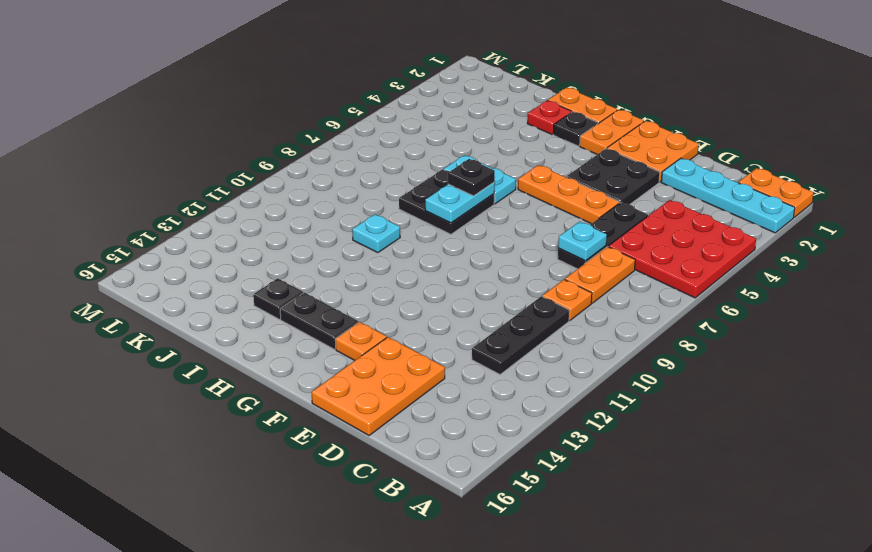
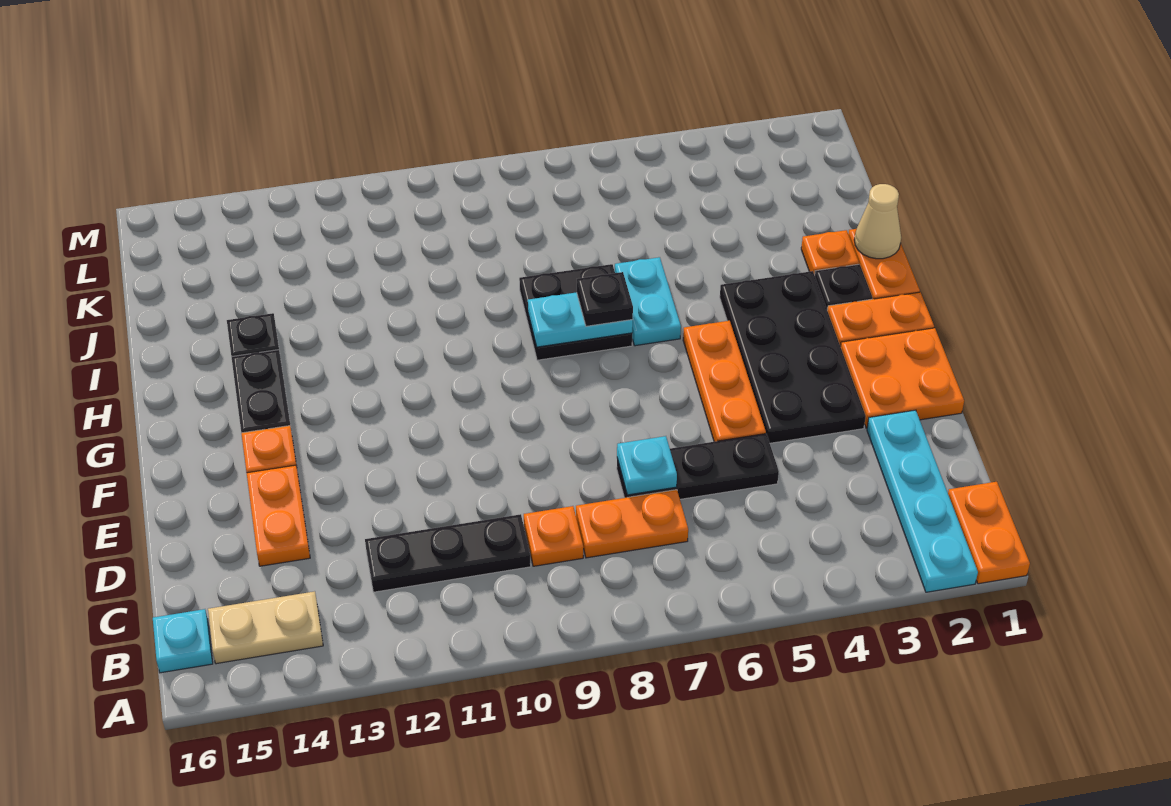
red 3x3 plate [608,200,756,298] -> none
none -> tan 1x2 plate [208,591,323,664]
orange 2x3 plate [312,337,445,435] -> orange 1x2 plate [247,465,310,566]
black 2x2 plate [566,149,660,204] -> black 2x4 plate [720,271,866,443]
none -> tan 1x1 cone [854,184,901,259]
red 1x1 plate [527,101,572,134] -> orange 1x1 plate [801,230,859,275]
cyan 1x1 plate [352,214,400,253] -> cyan 1x1 plate moved to [153,609,213,673]

